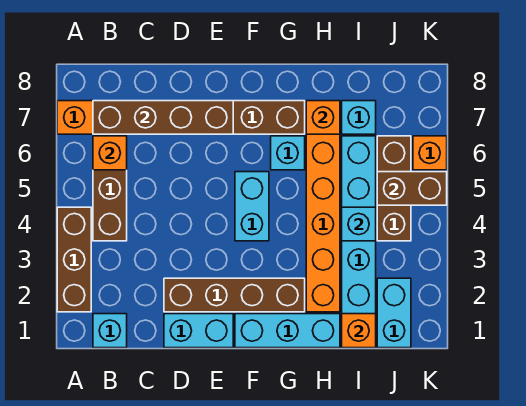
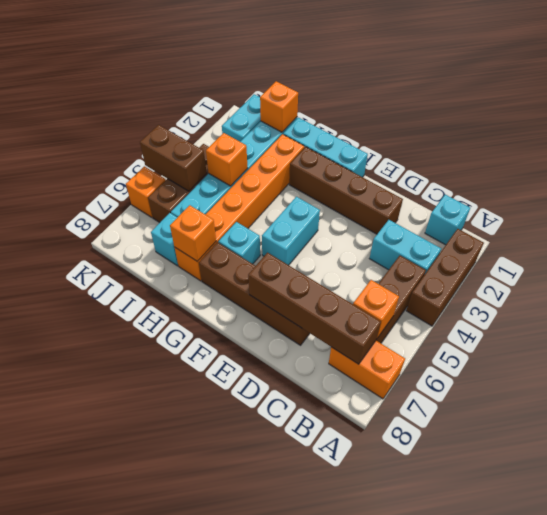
cyan 1x2 brick [164,314,233,348] -> cyan 1x2 brick moved to [370,220,441,273]
cyan 1x1 brick [342,207,376,241] -> orange 1x1 brick [206,133,248,186]

